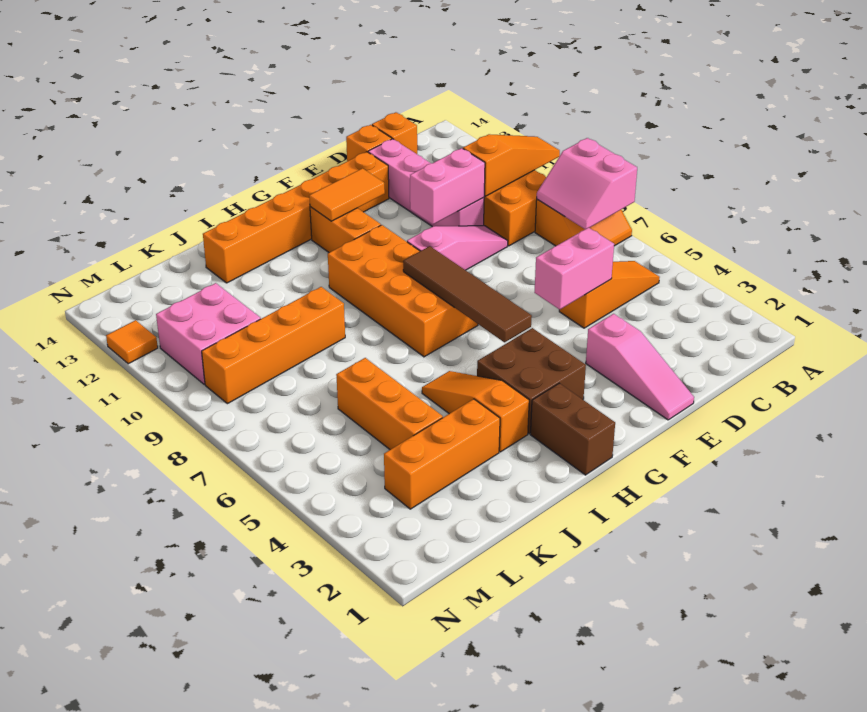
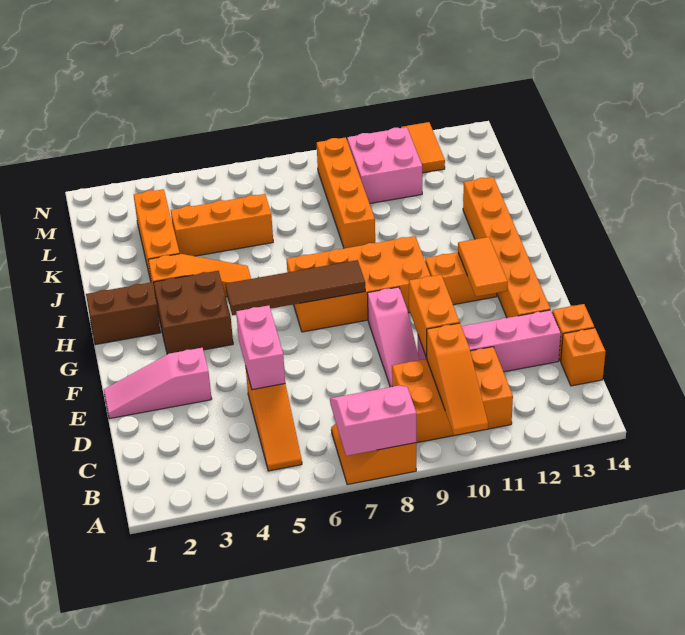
pink 1x2 brick [410,148,485,224] -> orange 1x2 brick [409,275,459,357]
orange 1x1 tile [106,320,158,364] -> orange 1x2 tile [401,122,445,173]

